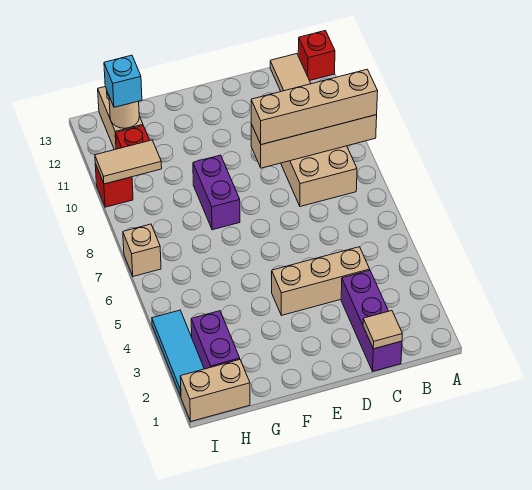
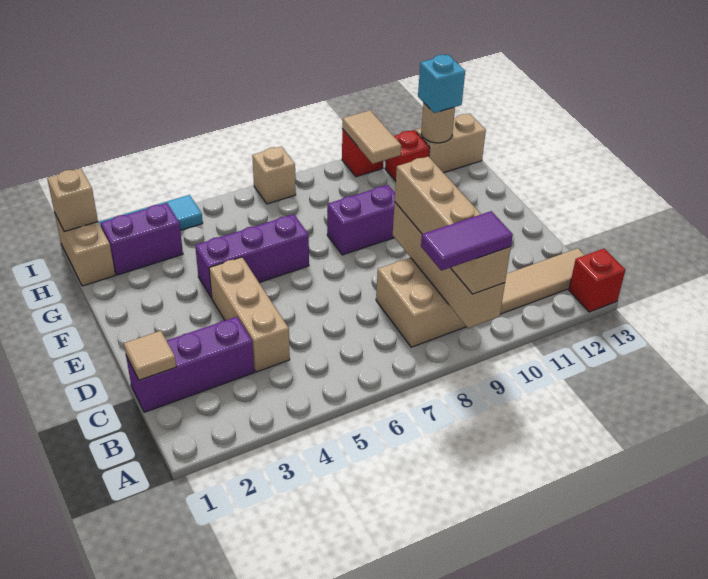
none -> purple 1x2 tile [421,211,513,271]
none -> purple 1x3 brick [195,214,309,298]
none -> tan 1x1 brick [47,168,98,232]

